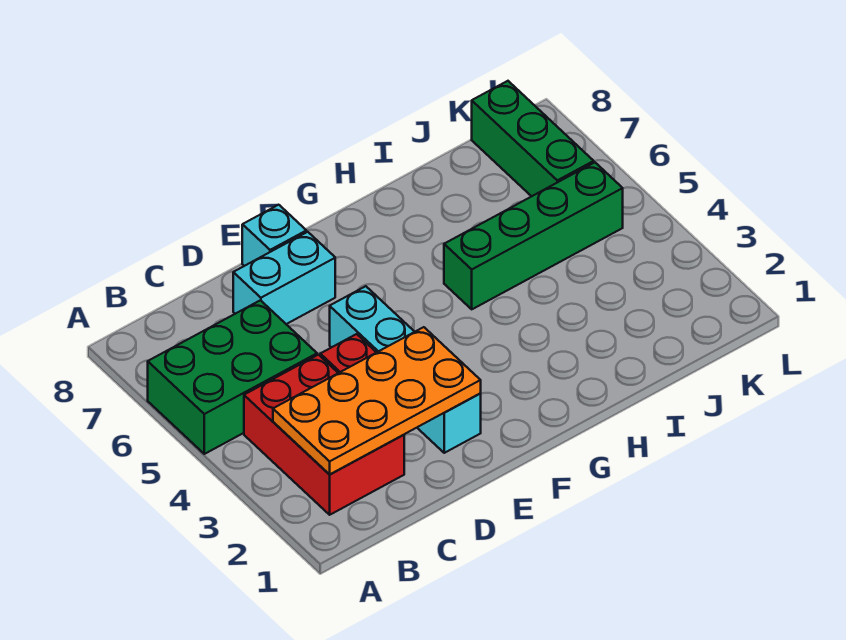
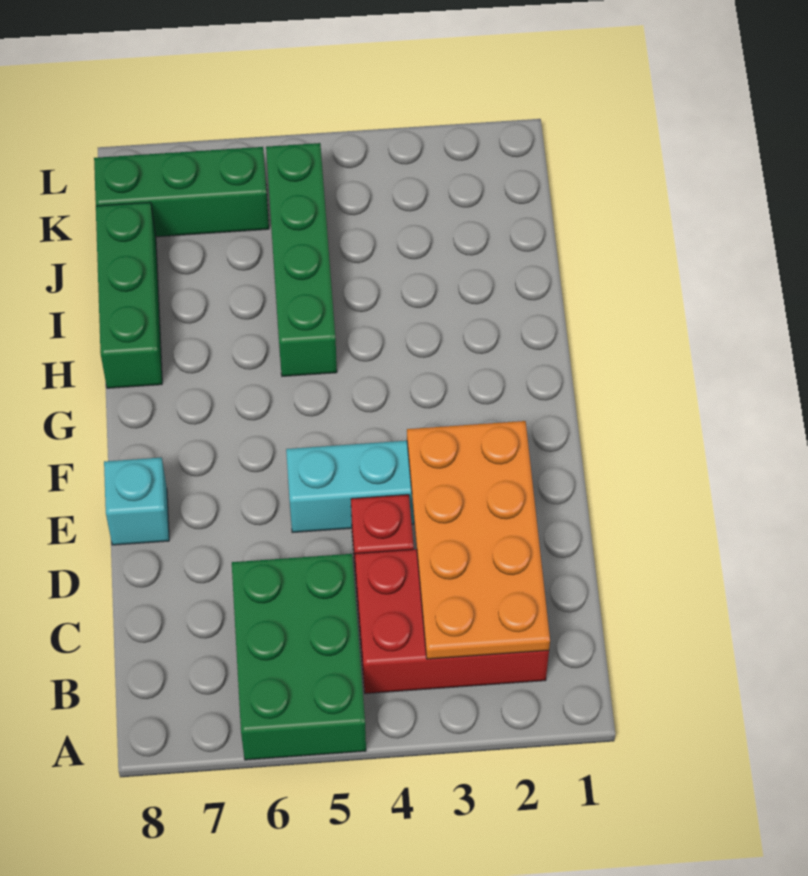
cyan 1x2 brick [233,232,335,324] -> none
none -> green 1x3 brick [96,202,162,388]

